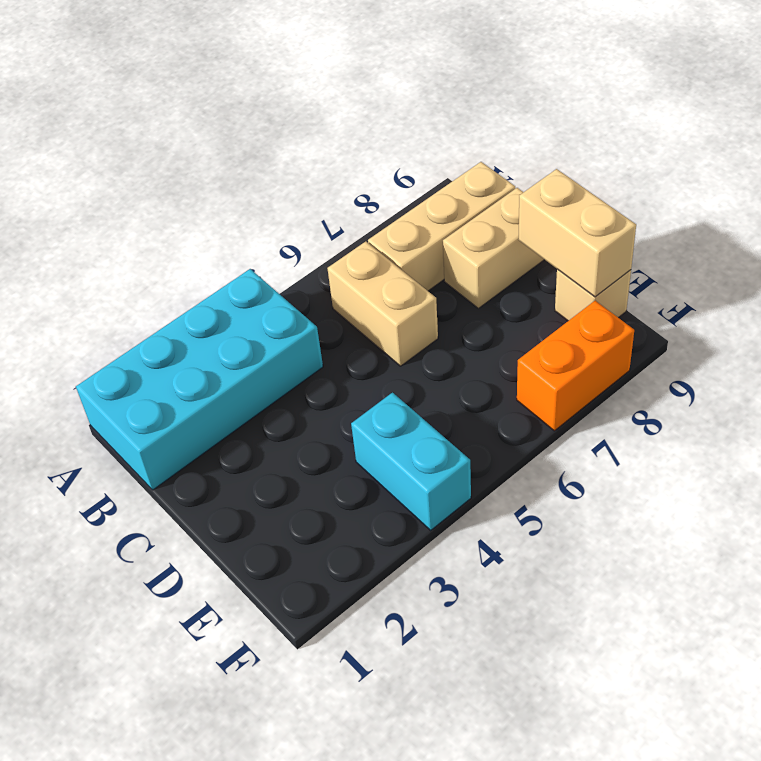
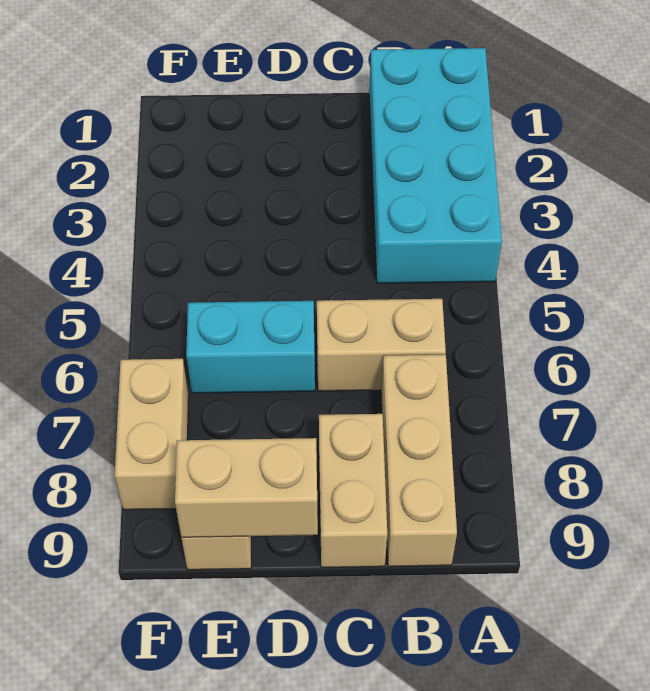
cyan 1x2 brick [351,393,471,530] -> cyan 1x2 brick moved to [186,301,315,393]
orange 1x2 brick [517,301,634,431] -> tan 1x2 brick [115,359,189,510]

